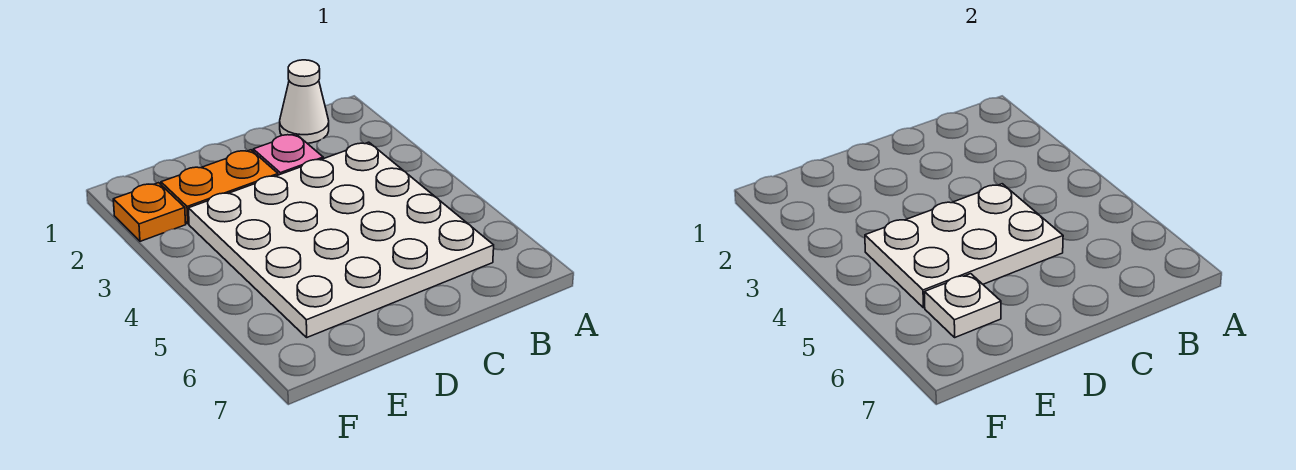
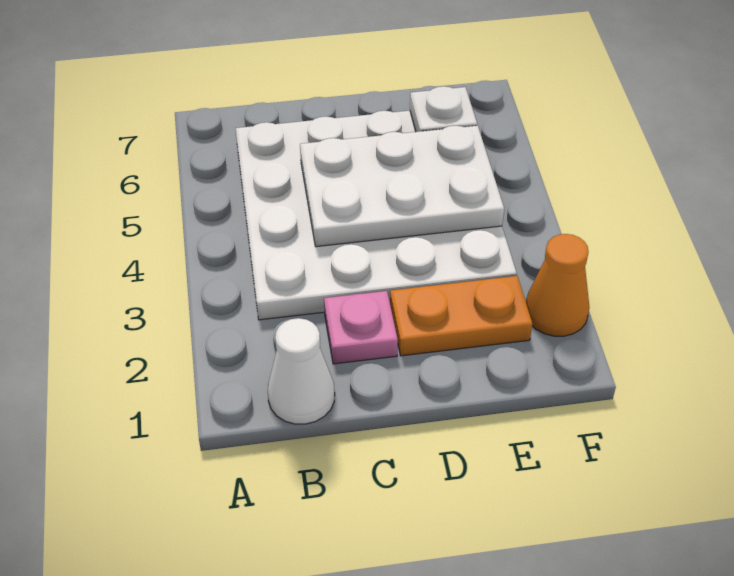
orange 1x1 plate [113,183,186,241] -> orange 1x1 cone [526,234,590,336]

